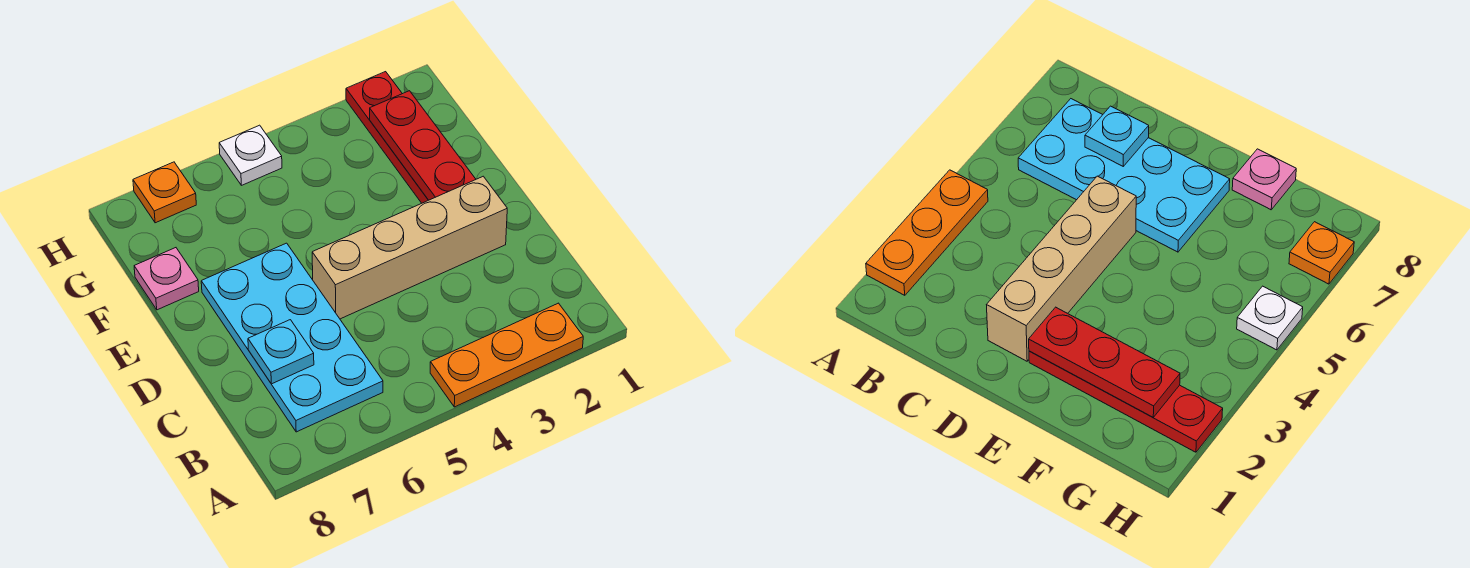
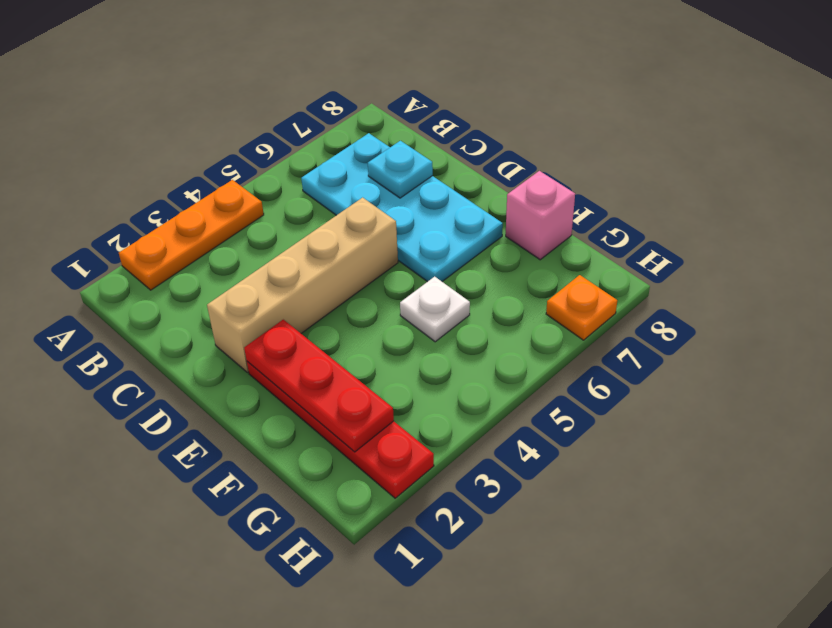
pink 1x1 plate [134,248,199,310] -> pink 1x1 brick [506,171,575,260]
white 1x1 plate [219,125,282,185] -> white 1x1 plate moved to [400,277,470,342]

